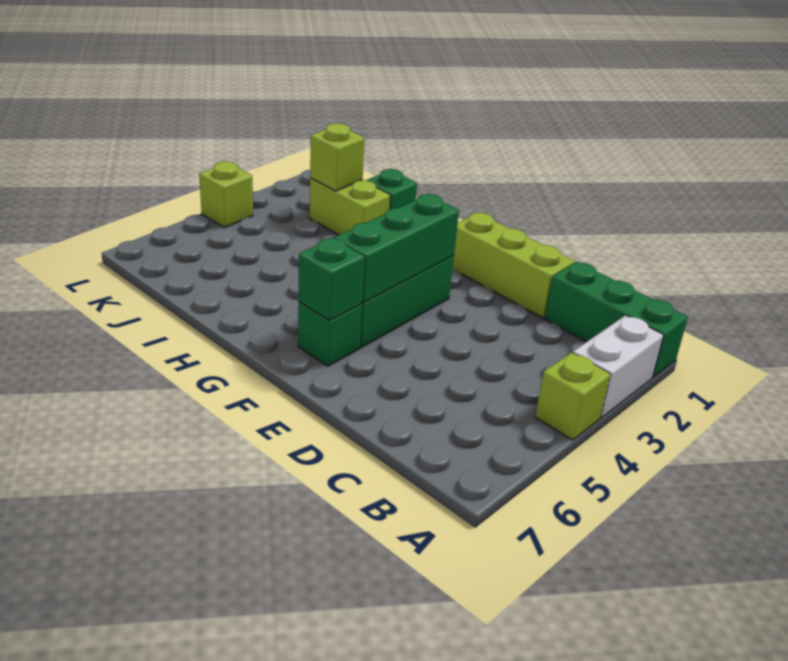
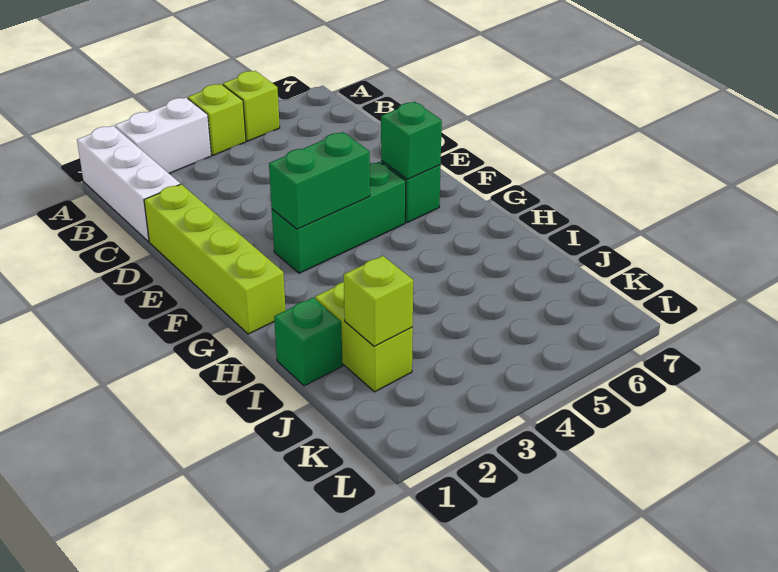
green 1x3 brick [545,262,688,377] -> white 1x3 brick [77,126,180,242]
lime 1x3 brick [453,213,575,318] -> lime 1x4 brick [144,184,286,334]
green 1x3 brick [334,194,459,303] -> green 1x2 brick [269,132,370,229]
lime 1x1 brick [199,161,253,228] -> lime 1x1 brick moved to [223,71,280,141]

